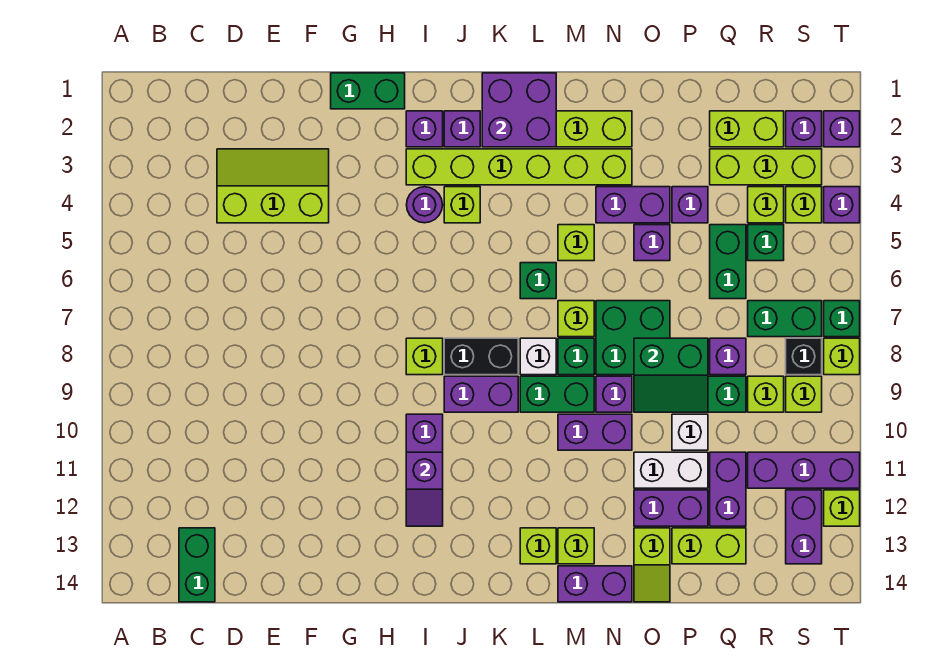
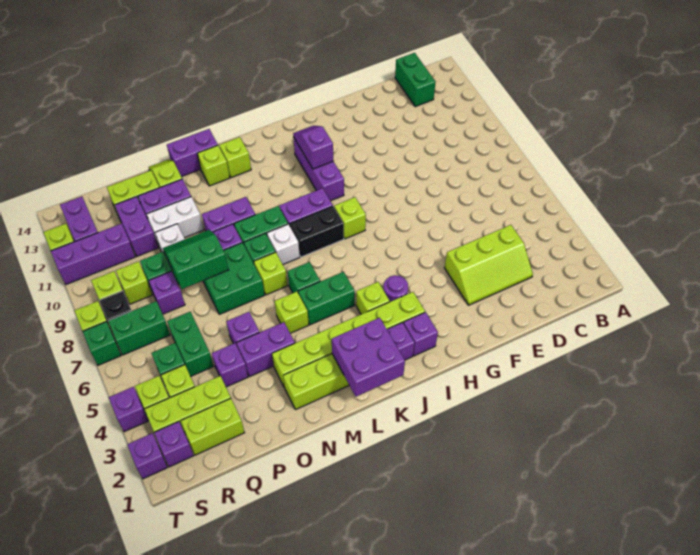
green 1x2 brick [331,73,405,109] -> green 1x2 brick moved to [298,272,355,325]

